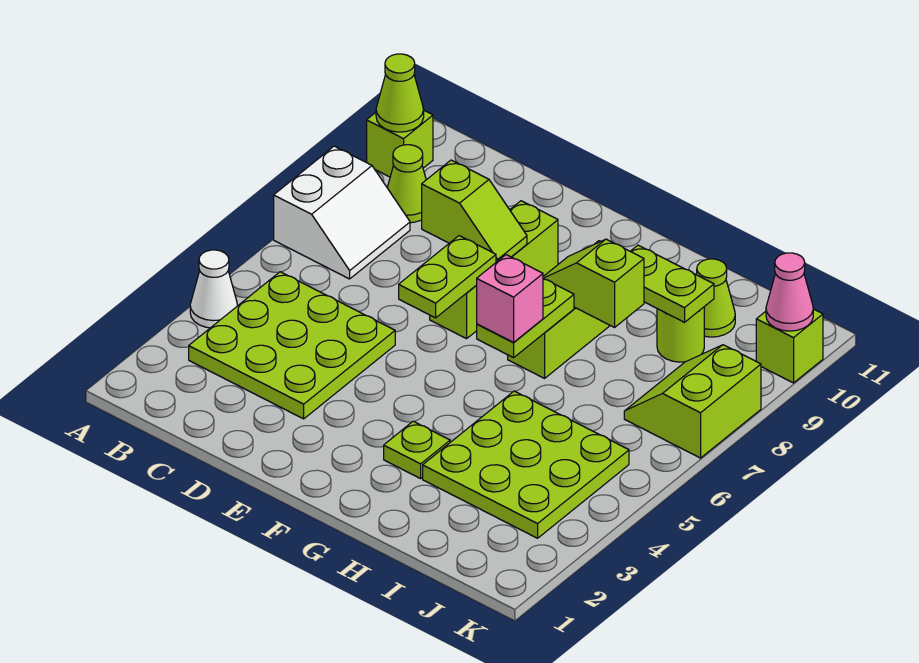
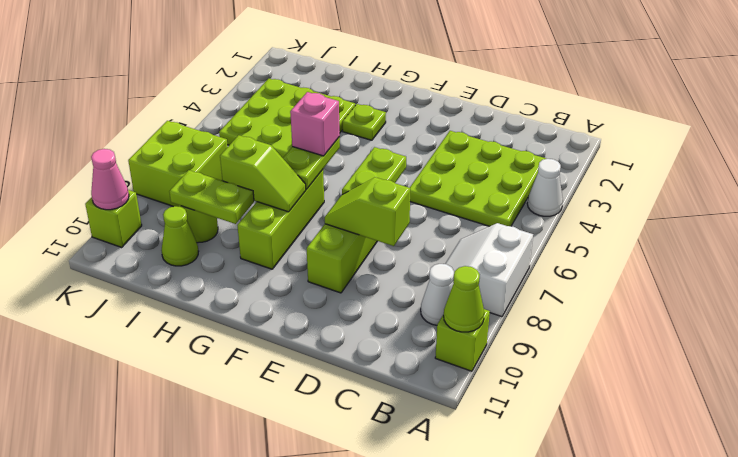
lime 1x1 cone [387,145,426,223] -> white 1x1 cone [421,264,454,325]
lime 2x2 slope [624,345,761,458] -> lime 2x2 brick [128,121,228,207]

